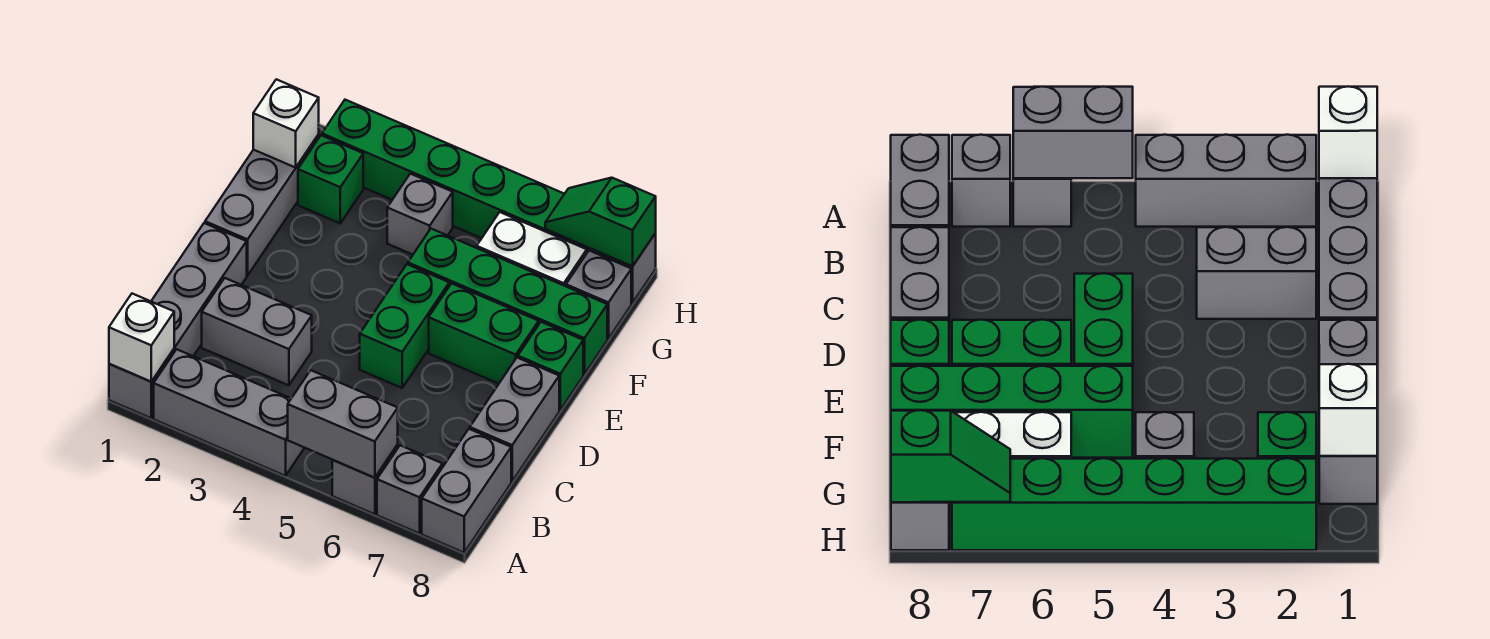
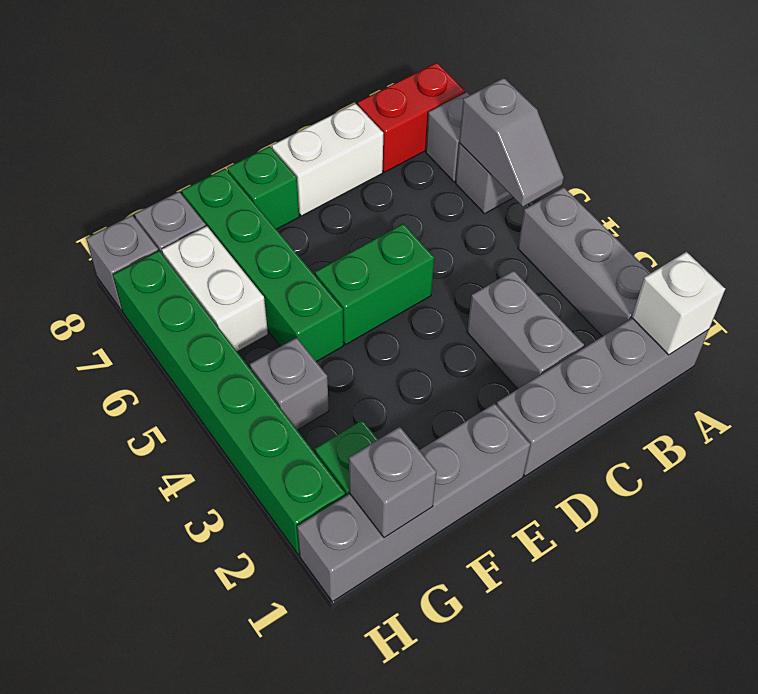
grey 1x2 brick [288,370,398,478] -> grey 1x2 slope [459,78,564,207]
grey 1x2 brick [422,429,511,553] -> red 1x2 brick [358,63,465,172]
grey 1x2 brick [470,358,559,481] -> white 1x2 brick [272,103,383,216]
grey 1x3 brick [205,135,319,276] -> grey 1x4 brick [297,403,530,602]
green 1x2 brick [429,283,539,384] -> none
white 1x1 brick [253,79,319,168] -> grey 1x1 brick [349,427,436,538]
green 1x2 slope [545,178,656,266] -> none

